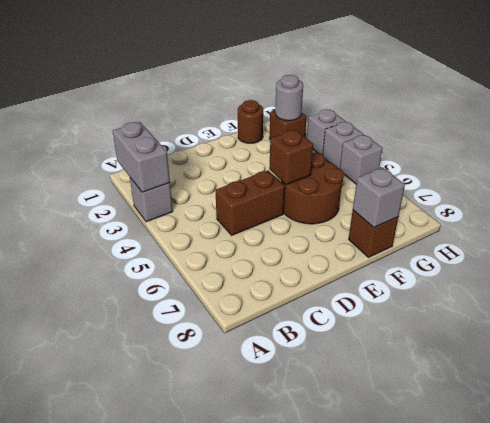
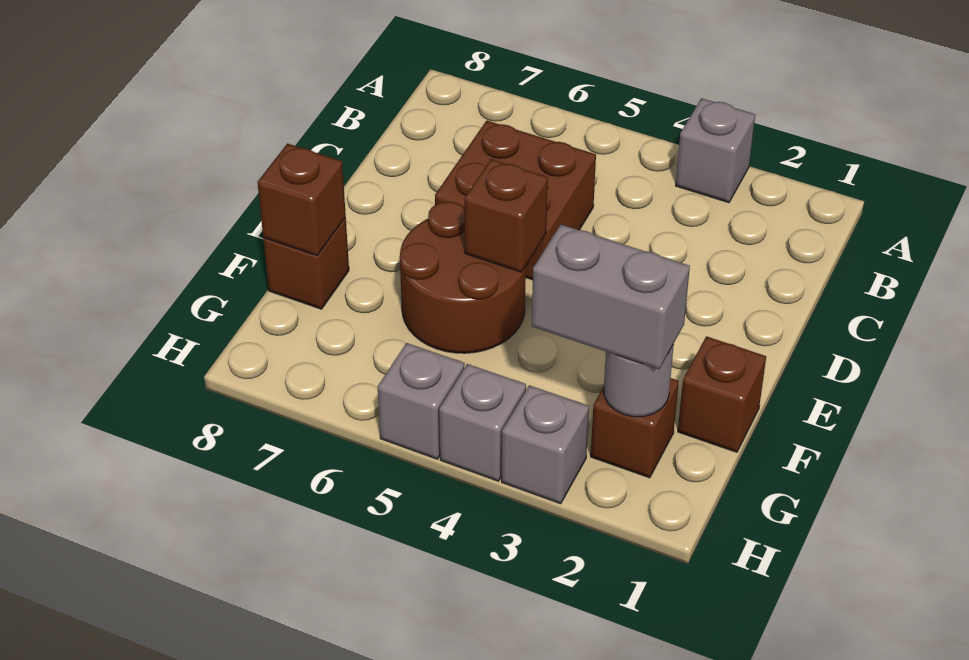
grey 1x2 brick [113,122,170,192] -> grey 1x2 brick moved to [532,225,690,369]
brown 1x2 brick [215,170,285,235] -> brown 2x2 brick [435,121,596,280]
brown 1x1 round brick [238,100,263,143] -> brown 1x1 brick [678,336,766,452]
grey 1x1 brick [353,168,405,228] -> brown 1x1 brick [257,144,346,256]

